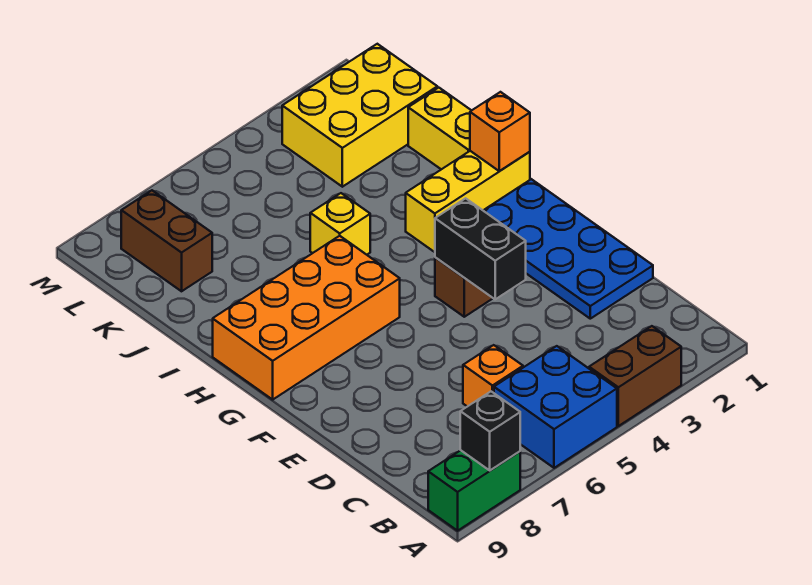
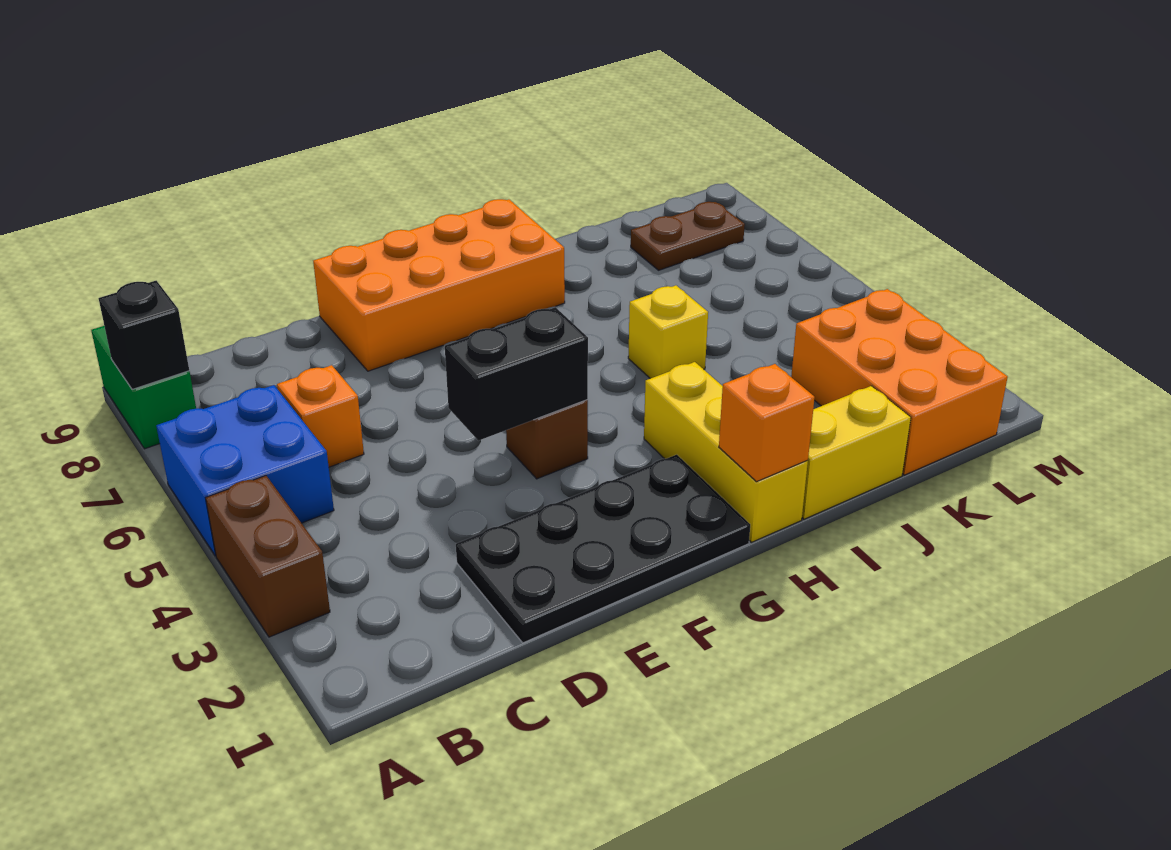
blue 2x4 plate [483,179,653,319] -> black 2x4 plate [456,455,750,643]
orange 2x4 brick [213,236,400,400] -> orange 2x4 brick turned to [313,199,565,371]
yellow 2x3 brick [282,44,437,187] -> orange 2x3 brick [791,289,1008,475]
brown 1x2 brick [121,190,212,291] -> brown 1x2 plate [631,202,745,270]

